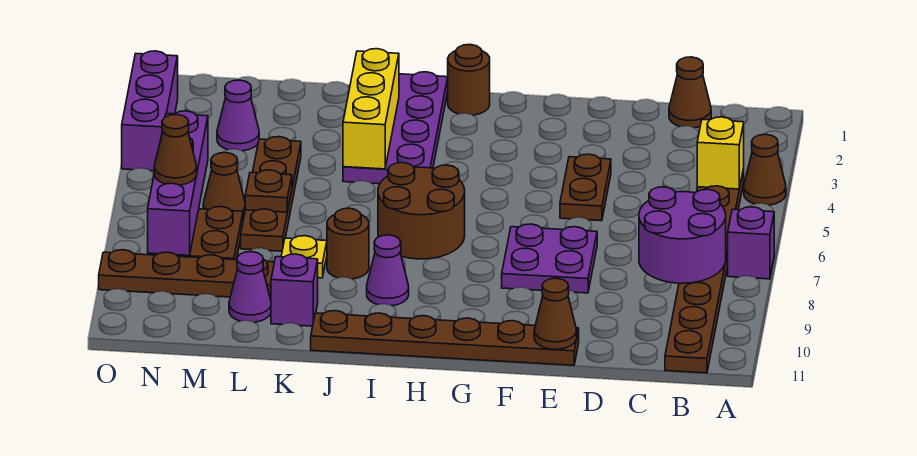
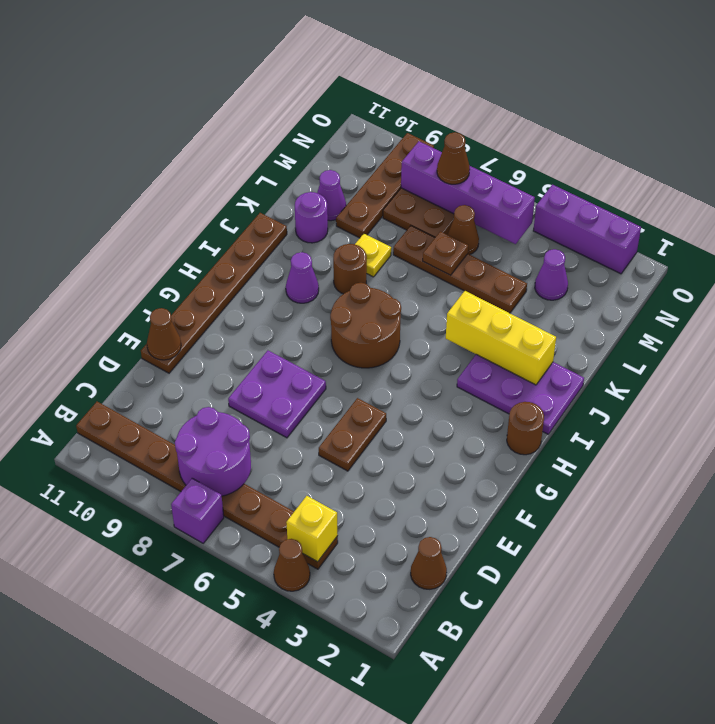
brown 1x2 plate [560,154,611,221] -> brown 1x2 plate turned to [319,398,386,471]
purple 2x4 plate [343,72,448,184] -> purple 2x3 plate [457,354,584,434]
purple 1x1 brick [271,254,318,326] -> purple 1x1 round brick [295,192,328,243]

